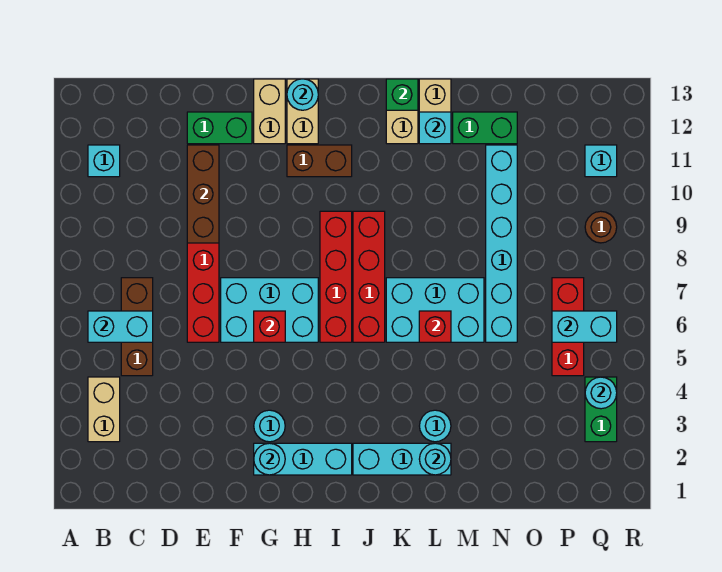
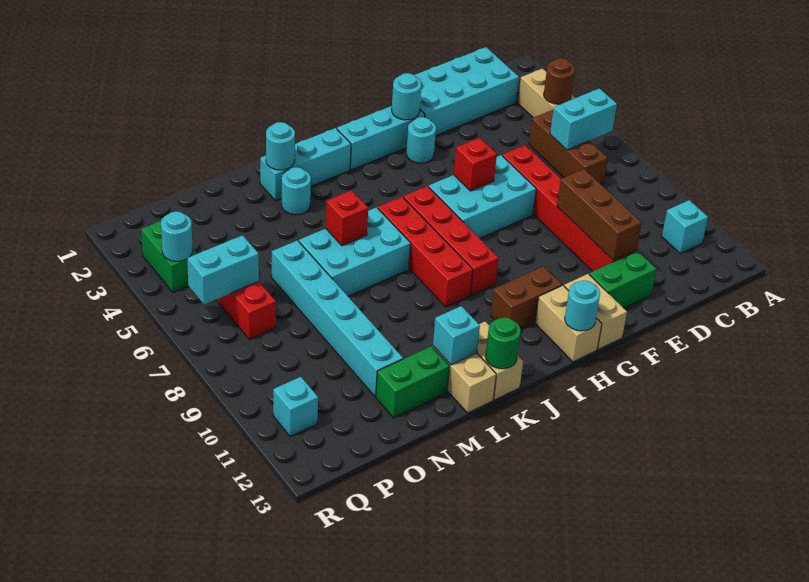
none -> cyan 2x4 brick [414,47,519,135]
green 1x1 brick [386,79,418,110] -> green 1x1 round brick [485,317,521,369]
brown 1x1 round brick [585,211,617,243] -> brown 1x1 round brick moved to [544,58,575,104]

